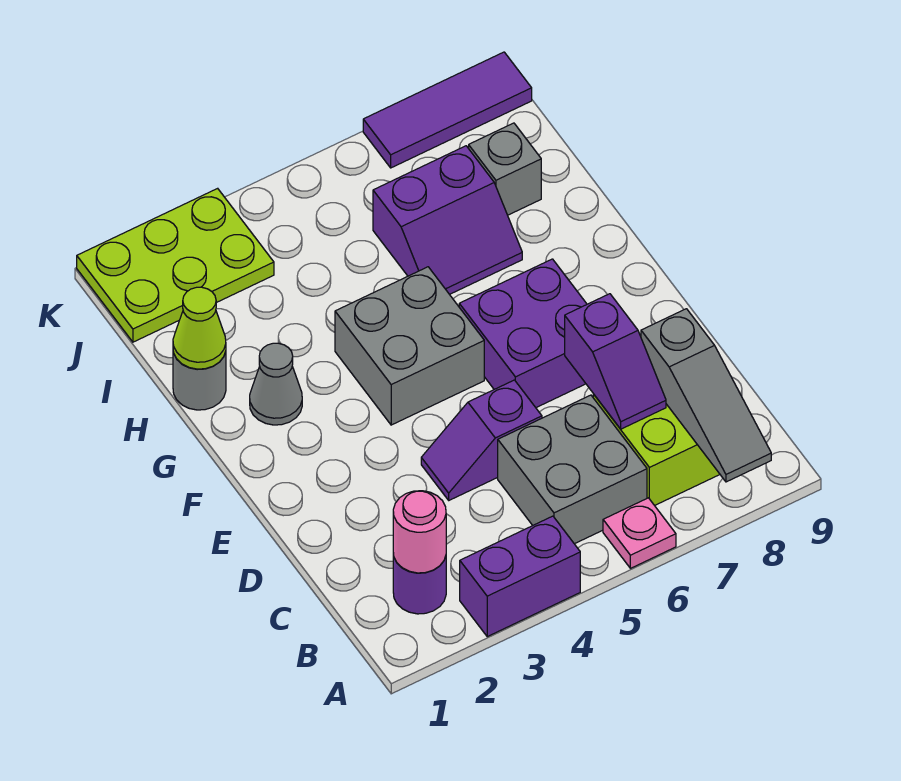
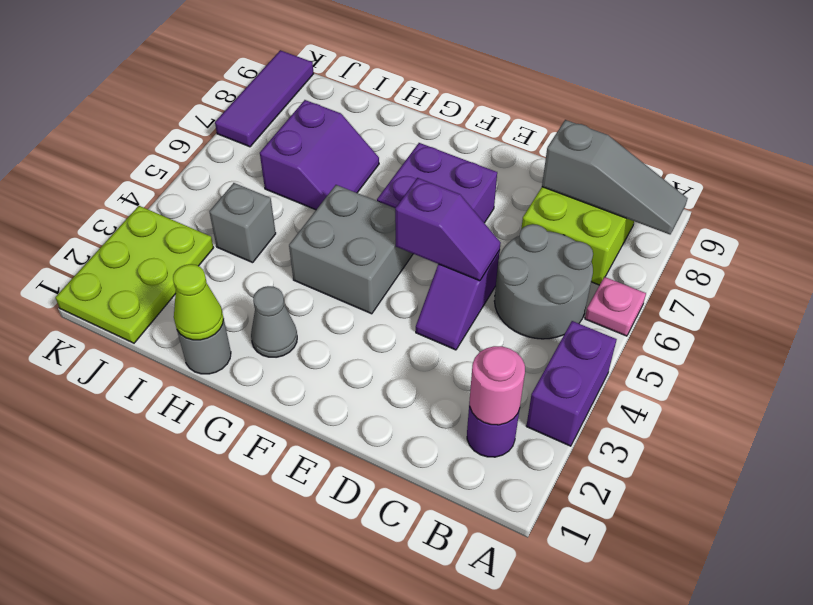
grey 2x2 brick [498,395,647,544] -> grey 2x2 round brick [494,224,593,339]
purple 1x2 slope [565,294,666,429] -> purple 1x2 slope moved to [395,178,501,281]
grey 1x1 brick [469,123,541,215] -> grey 1x1 brick moved to [209,183,276,263]

